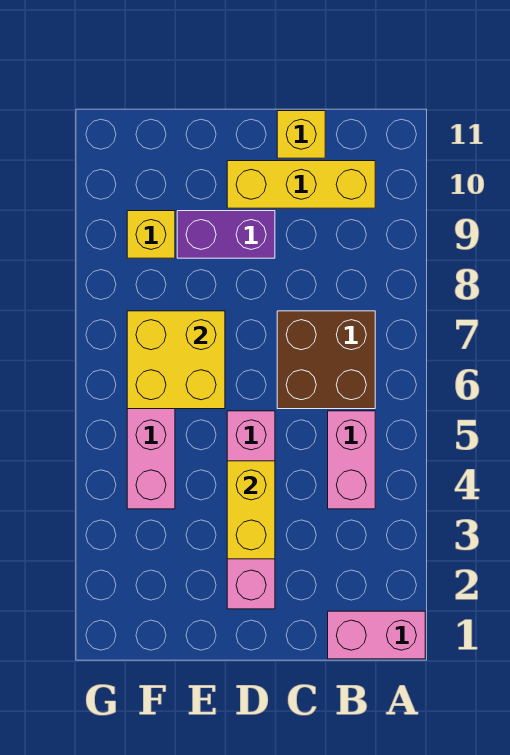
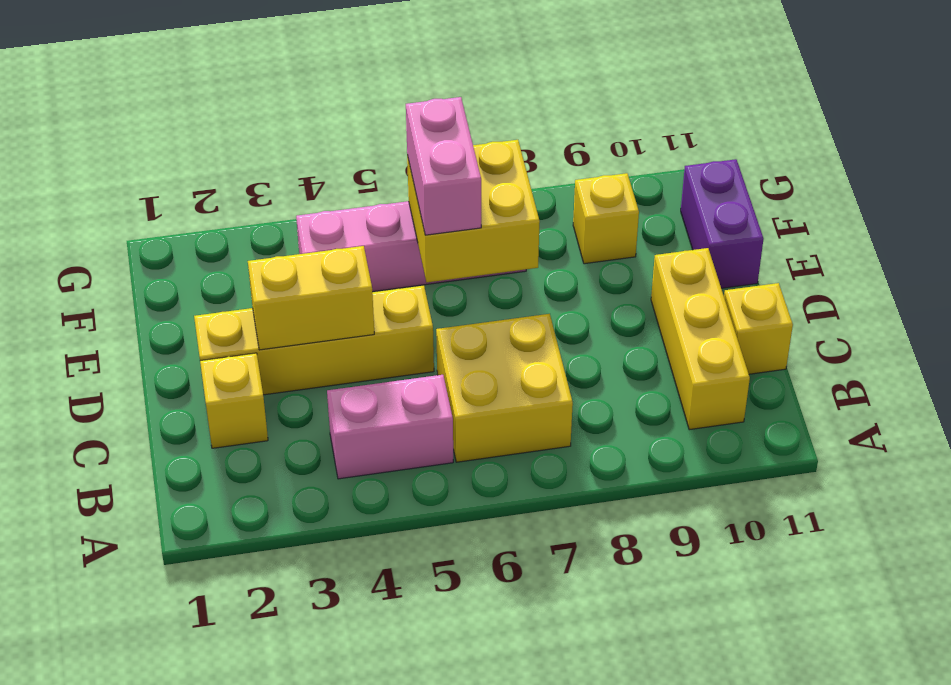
pink 1x2 brick [328,611,425,659] -> pink 1x2 brick moved to [406,97,481,235]
brown 2x2 brick [277,311,375,409] -> yellow 2x2 brick [436,314,573,462]
none -> yellow 1x1 brick [200,353,268,448]
pink 1x4 brick [227,411,275,609] -> yellow 1x4 brick [194,285,434,395]
purple 1x2 brick [177,211,275,258] -> purple 1x2 brick moved to [681,159,763,288]

